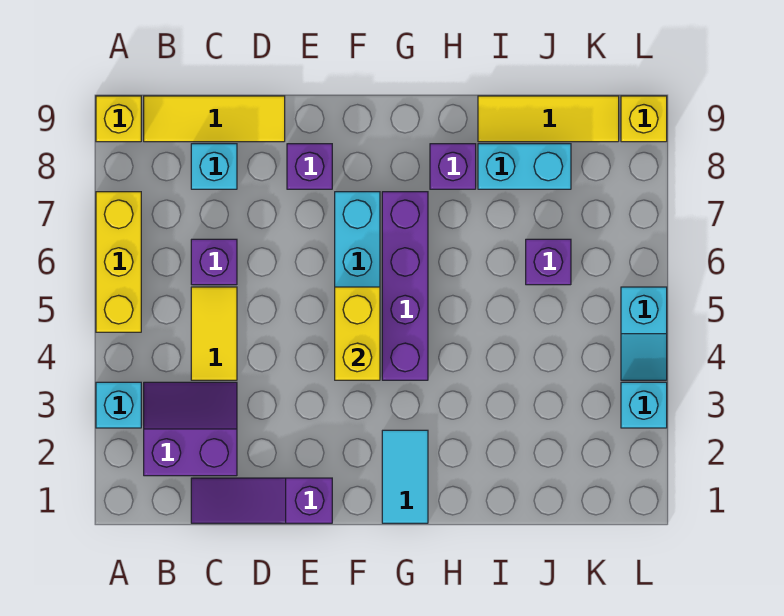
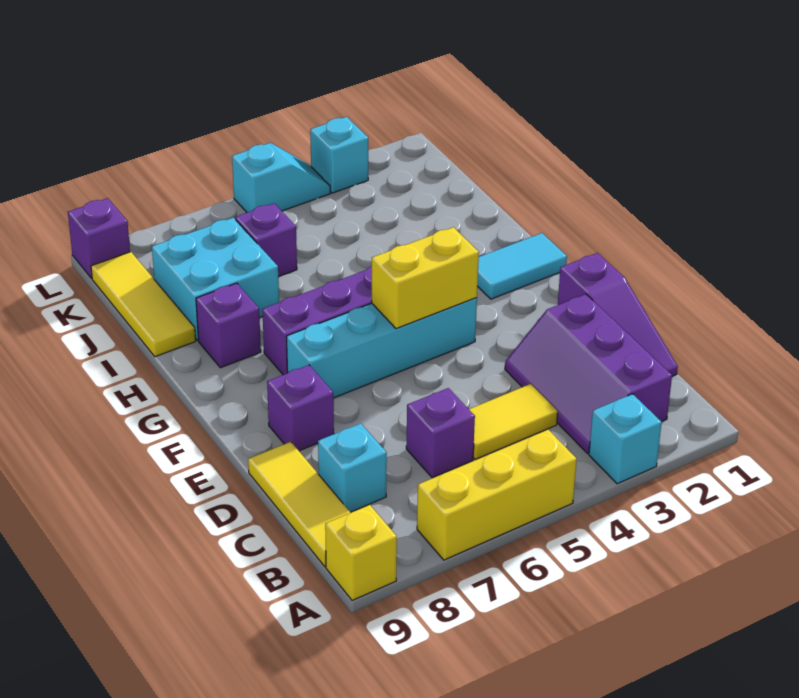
purple 2x2 slope [144,382,237,476] -> purple 2x3 slope [505,294,672,453]
cyan 1x2 brick [478,144,571,189] -> cyan 2x2 brick [152,218,279,341]
yellow 1x1 brick [621,96,667,142] -> purple 1x1 brick [68,198,130,279]

